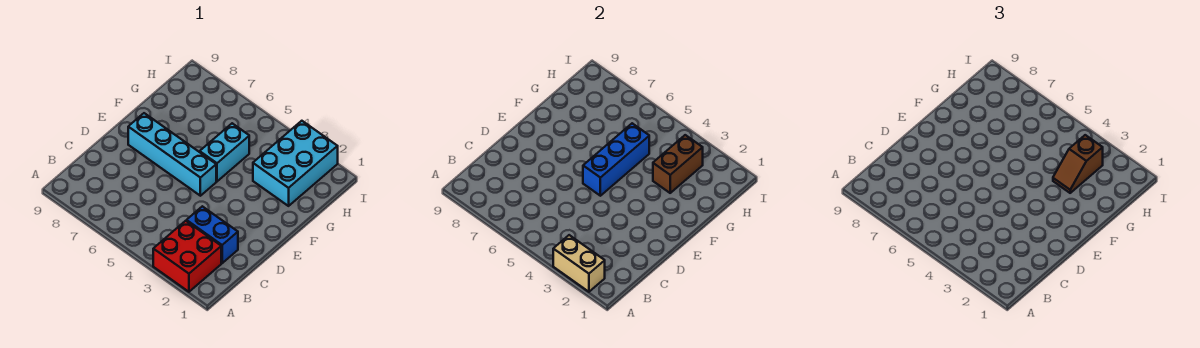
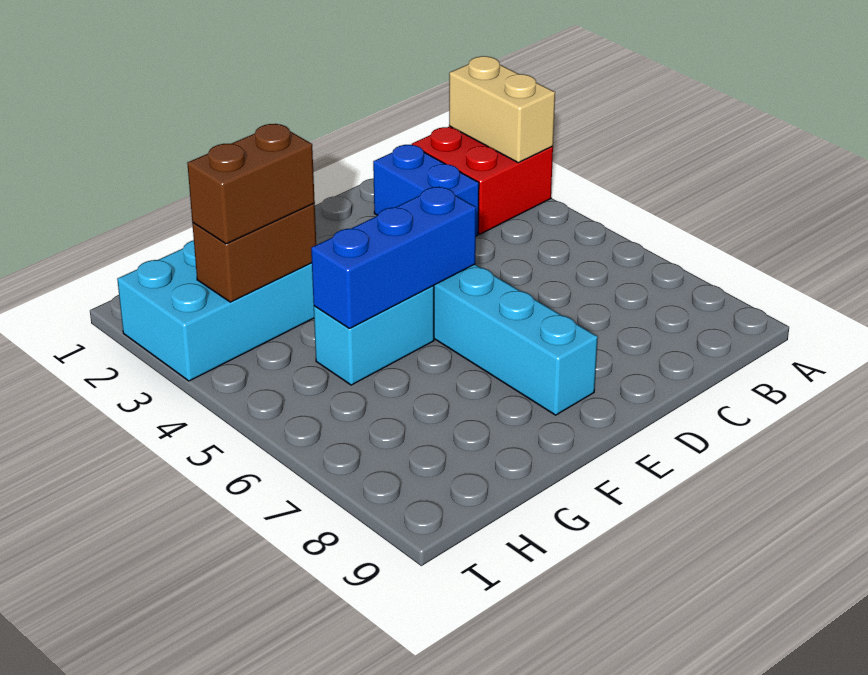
brown 1x2 slope [1053,135,1103,193] -> brown 1x2 brick [187,124,315,244]

